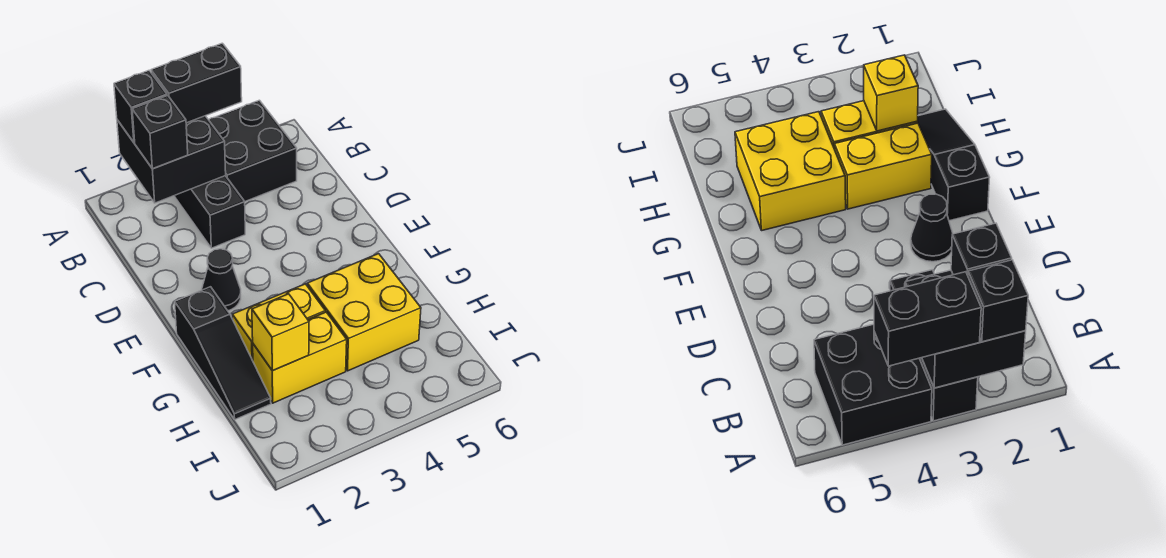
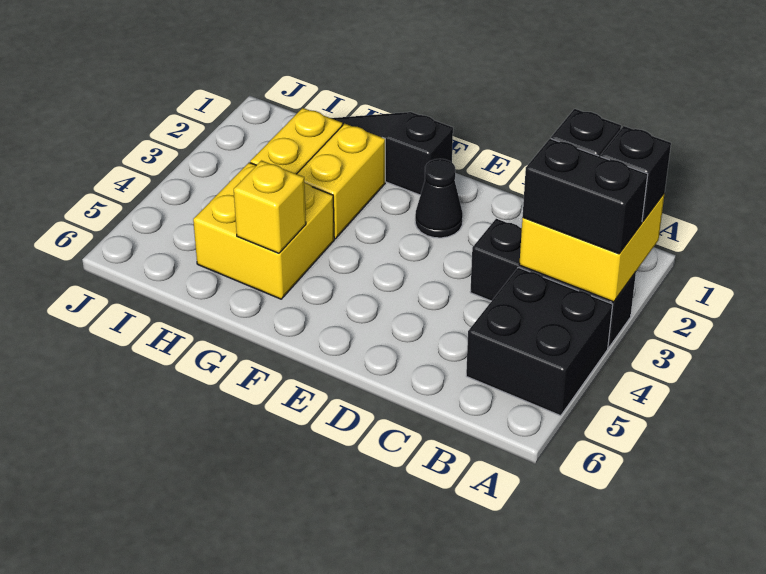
black 2x2 brick [117,116,226,203] -> yellow 2x2 brick [519,193,665,302]
black 1x2 brick [151,43,242,123] -> black 1x2 brick turned to [523,139,648,254]
yellow 1x1 brick [252,294,309,371] -> yellow 1x1 brick moved to [234,161,306,253]

